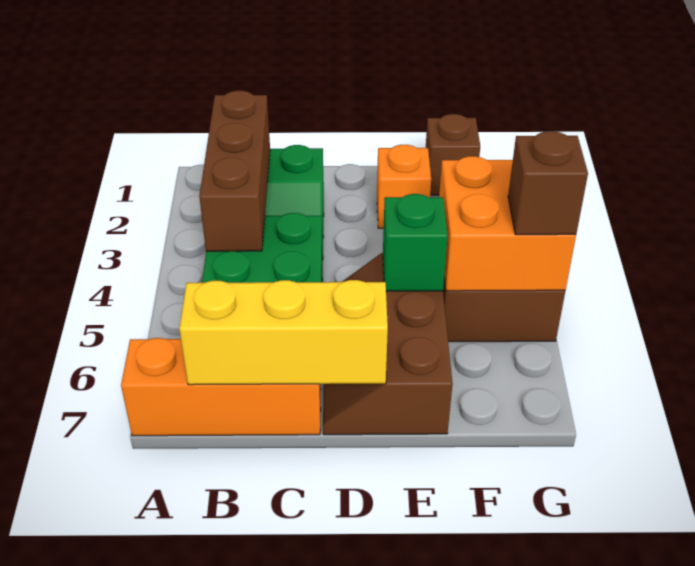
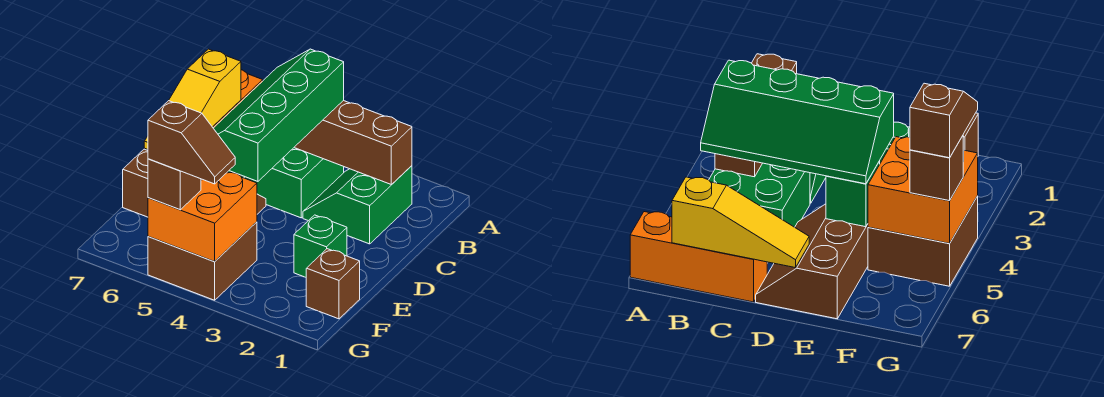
none -> green 2x4 slope [213,49,344,181]
yellow 1x3 brick [179,280,388,385] -> yellow 1x3 slope [144,49,241,149]
orange 1x1 brick [377,145,431,228] -> green 1x1 brick [294,215,347,277]
none -> brown 1x2 slope [148,101,235,184]

